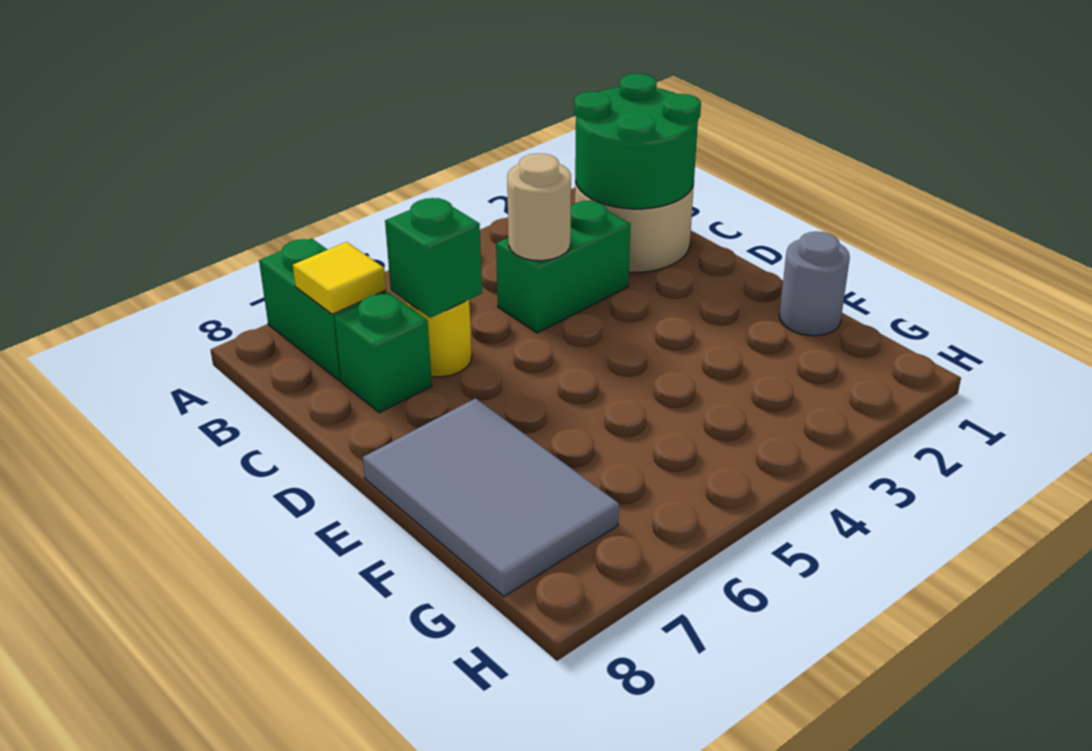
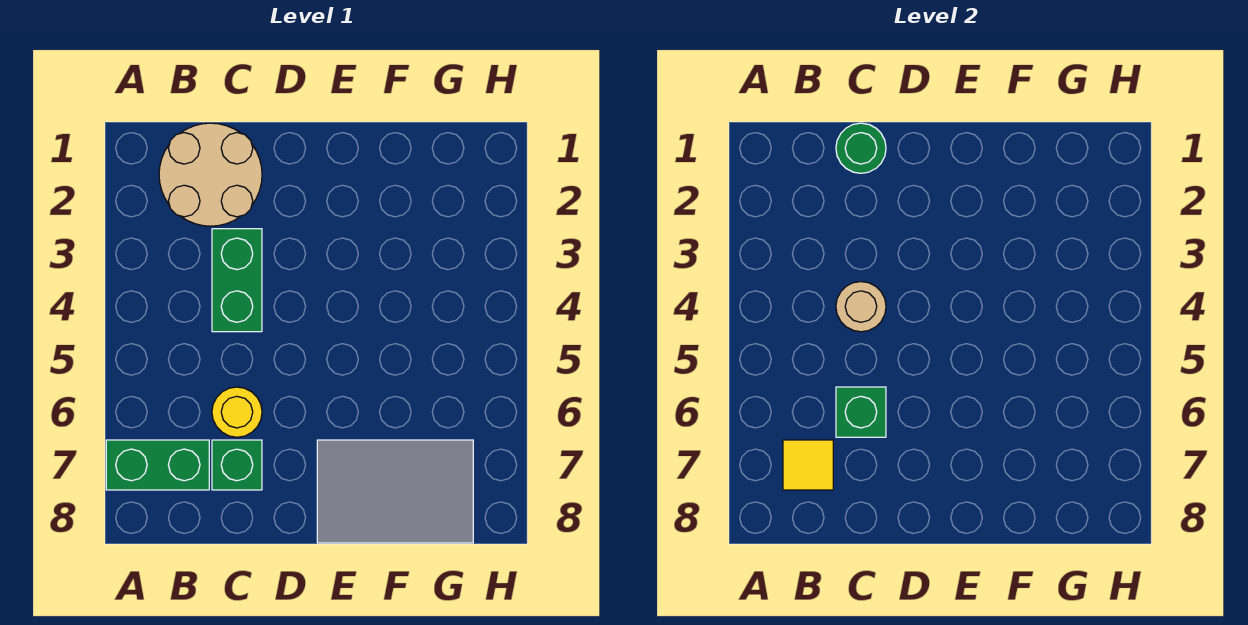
green 2x2 round brick [574,74,701,209] -> green 1x1 round brick [836,123,886,173]
grey 1x1 round brick [779,232,850,336] -> none

